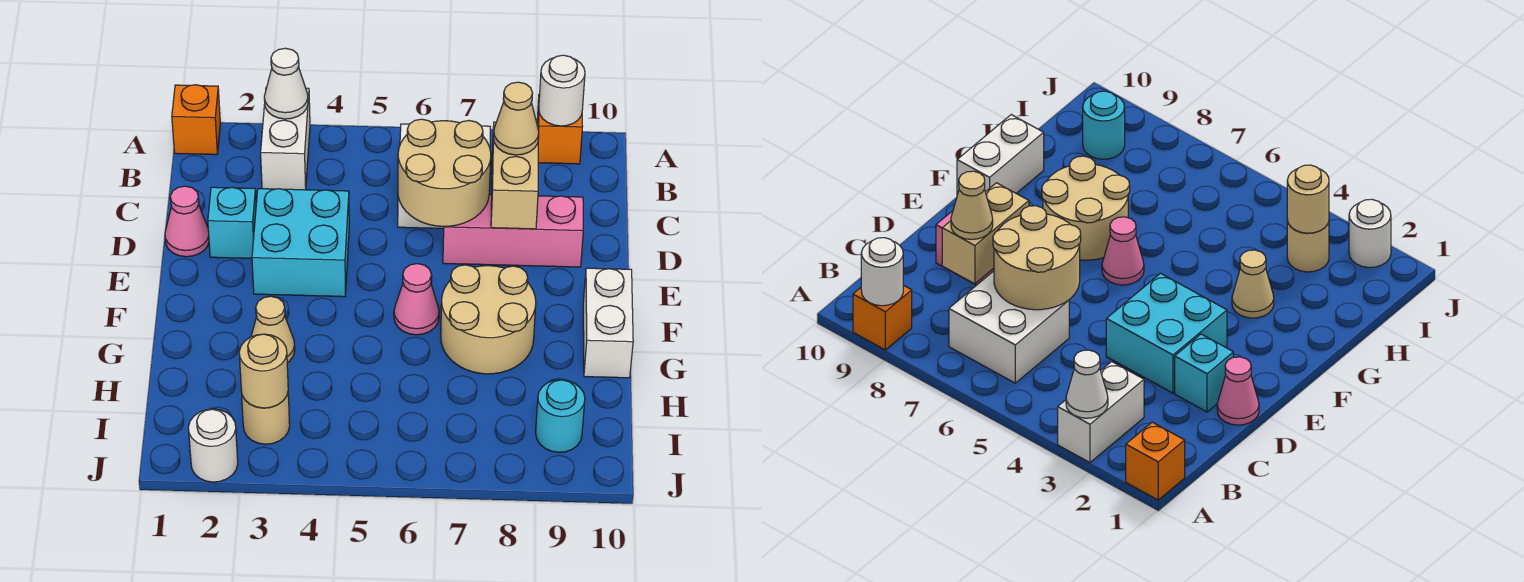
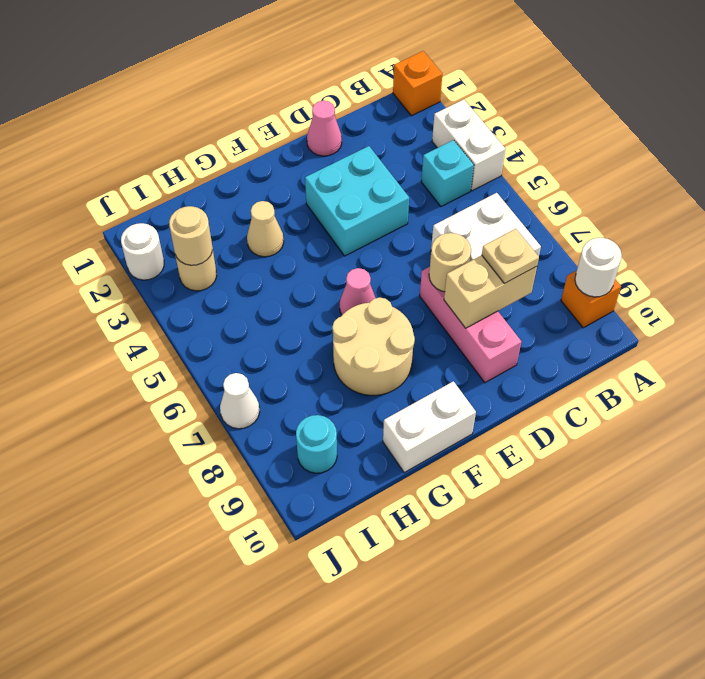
white 1x2 brick [261,87,310,190] -> white 1x2 brick turned to [432,99,505,191]
white 1x1 cone [264,48,308,119] -> white 1x1 cone moved to [220,373,260,429]
tan 2x2 round brick [398,119,491,226] -> tan 1x1 round brick [429,233,471,292]
tan 1x1 cone [493,82,539,155] -> tan 1x1 plate [482,229,539,283]
cyan 1x1 brick [208,187,256,258] -> cyan 1x1 brick moved to [421,140,474,207]

